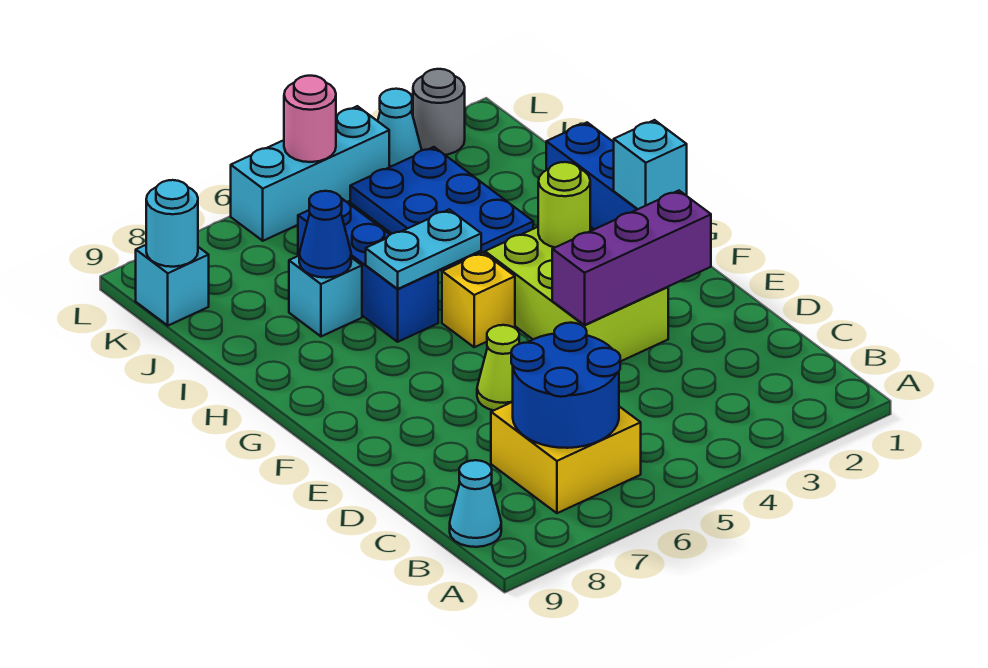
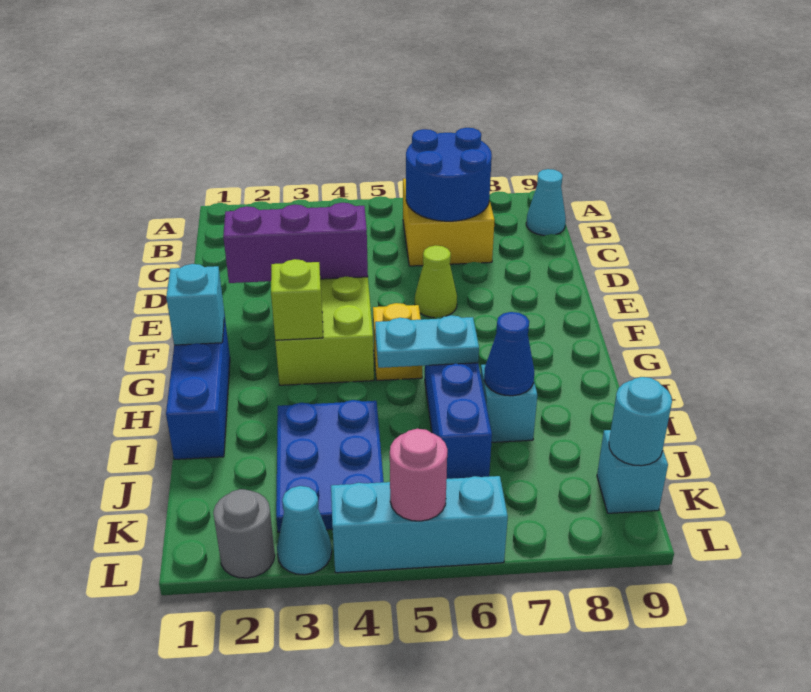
lime 1x1 round brick [538,162,590,247] -> lime 1x1 brick [271,259,323,340]

